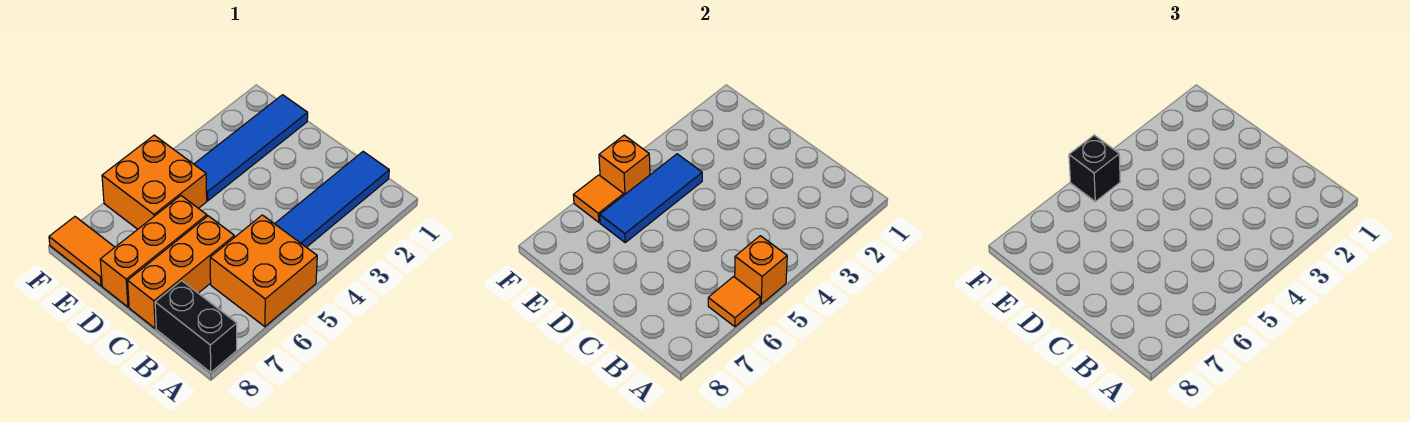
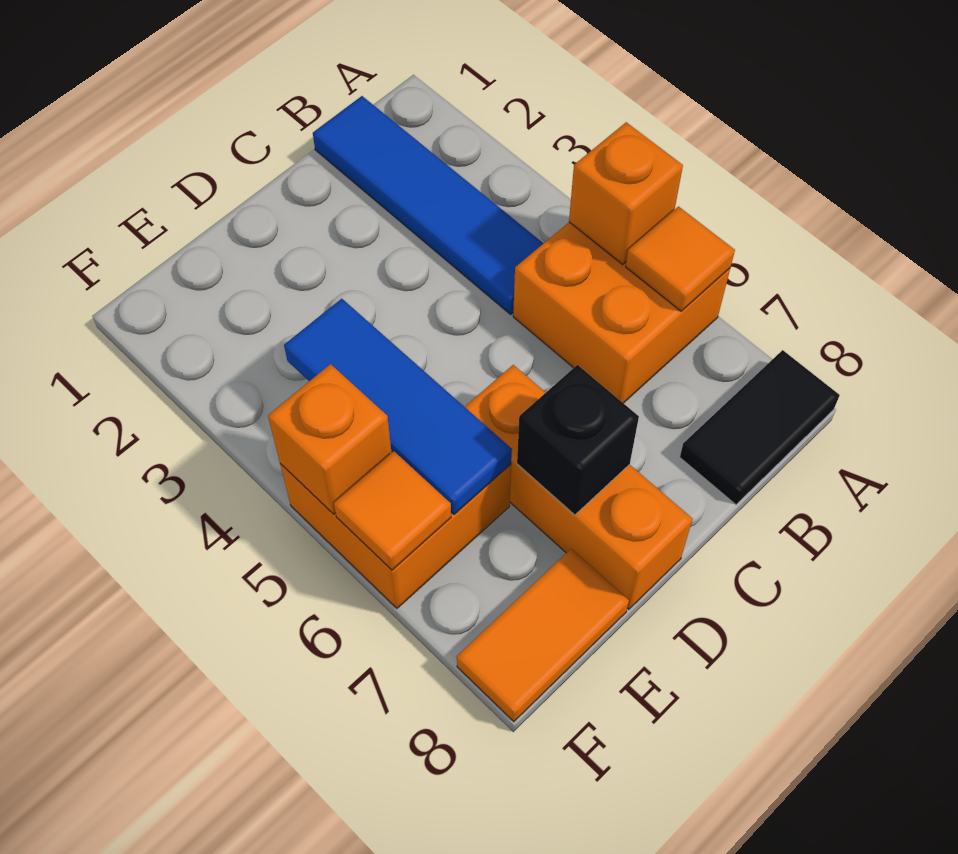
black 1x2 brick [155,281,237,372] -> black 1x2 tile [680,350,840,505]
orange 1x3 brick [128,216,234,328] -> none
blue 1x4 tile [194,95,308,201] -> none
black 1x1 brick [1069,135,1120,201] -> black 1x1 brick moved to [517,365,639,515]

